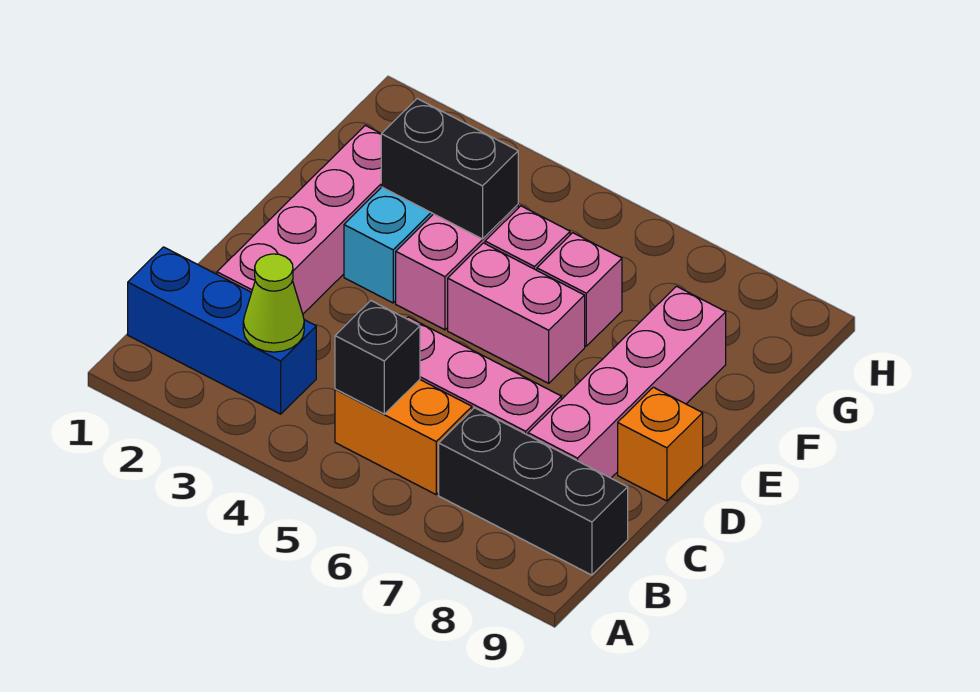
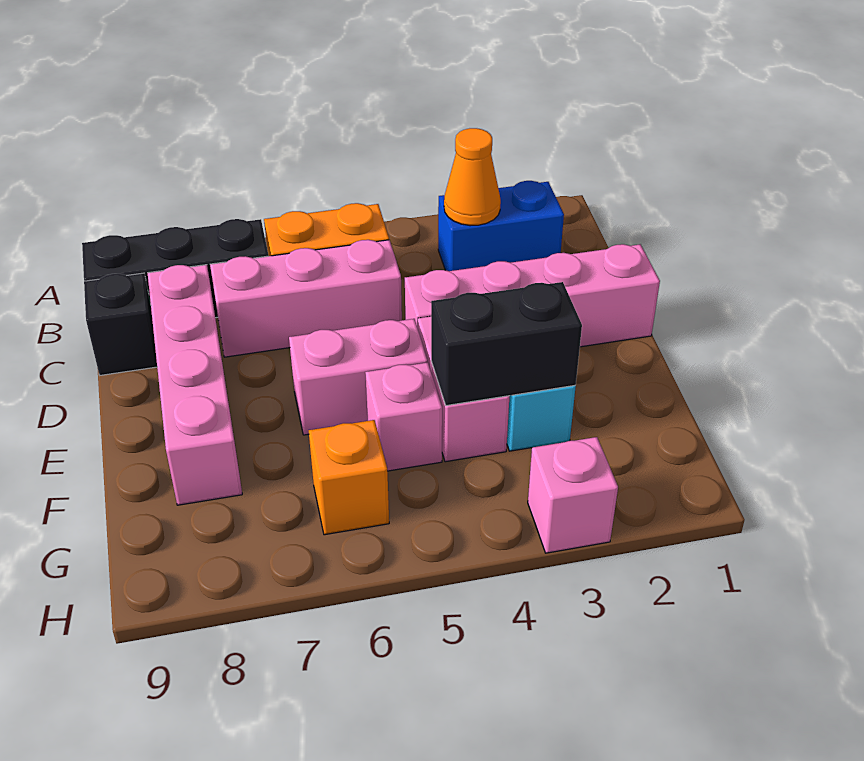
blue 1x3 brick [128,247,316,414] -> blue 1x2 brick [438,181,564,271]
lime 1x1 cone [243,254,304,352] -> orange 1x1 cone [444,128,501,226]
black 1x1 brick [335,301,420,414] -> black 1x1 brick moved to [84,273,157,375]
pink 1x4 brick [217,125,381,314] -> pink 1x4 brick turned to [405,244,660,347]
orange 1x1 brick [618,387,703,501] -> orange 1x1 brick moved to [309,420,389,535]
pink 1x1 brick [537,233,622,346] -> pink 1x1 brick moved to [528,437,618,553]

